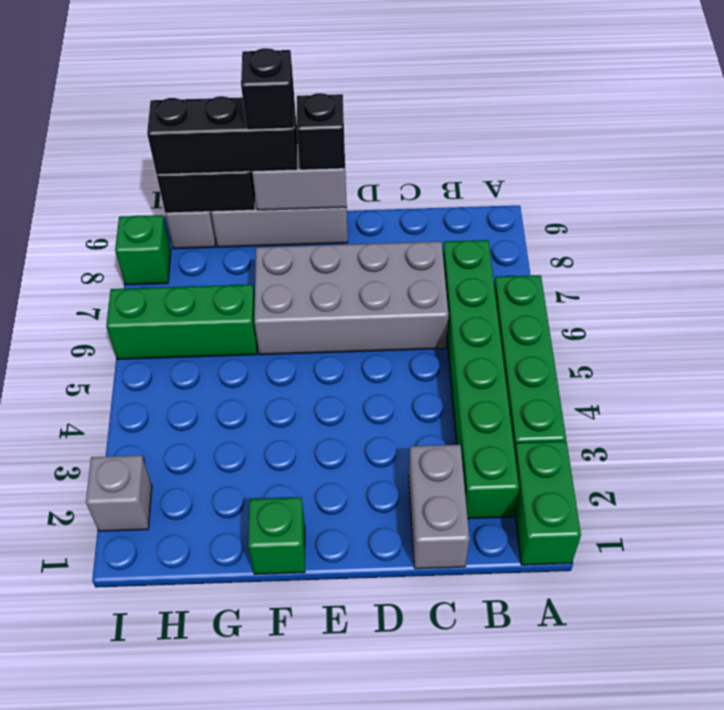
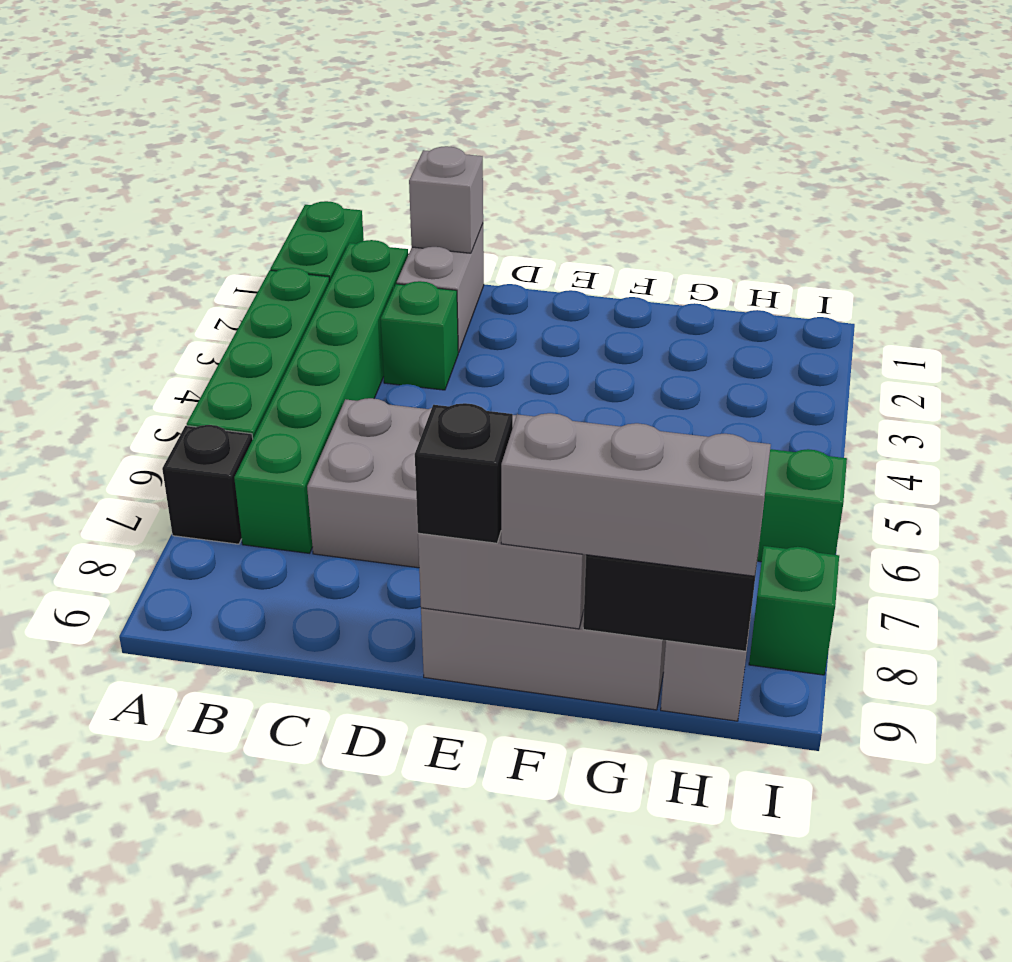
green 1x1 brick [248,497,305,574] -> green 1x1 brick moved to [381,281,458,390]
black 1x3 brick [147,96,298,175] -> grey 1x3 brick [501,413,771,576]
black 1x1 brick [241,48,294,130] -> black 1x1 brick moved to [162,425,253,544]
grey 1x1 brick [86,455,152,531] -> grey 1x1 brick moved to [409,146,483,253]

